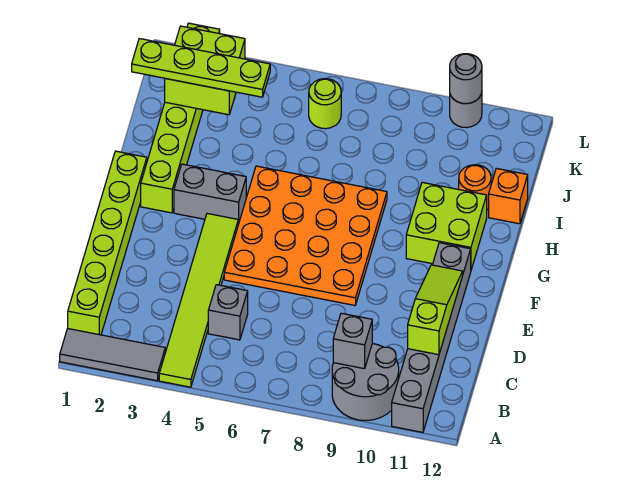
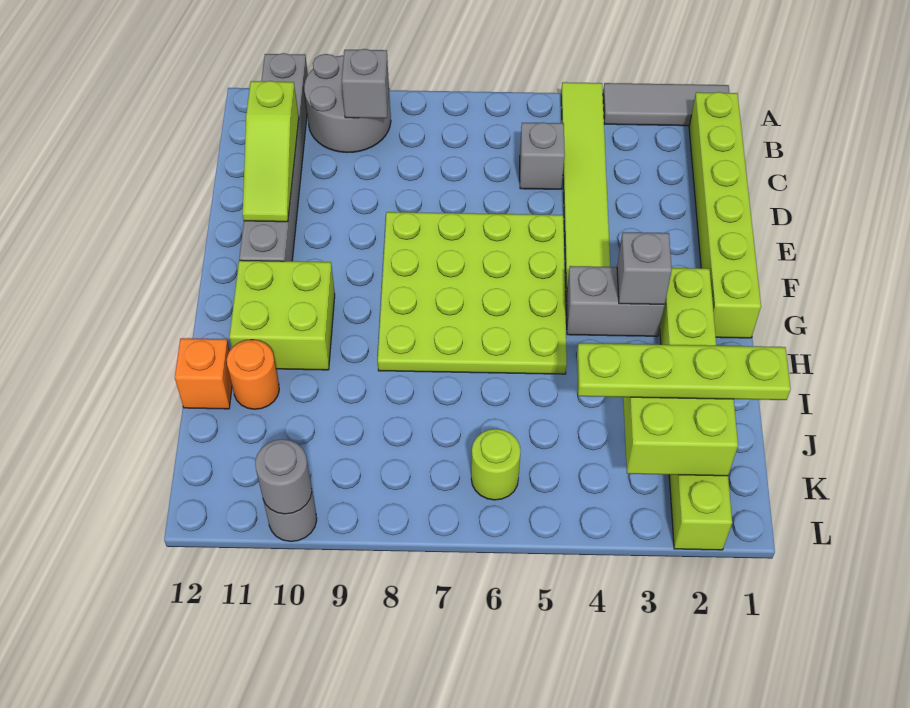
orange 4x4 plate [224,166,387,305] -> lime 4x4 plate [378,212,567,374]
none -> grey 1x1 brick [617,232,672,304]

